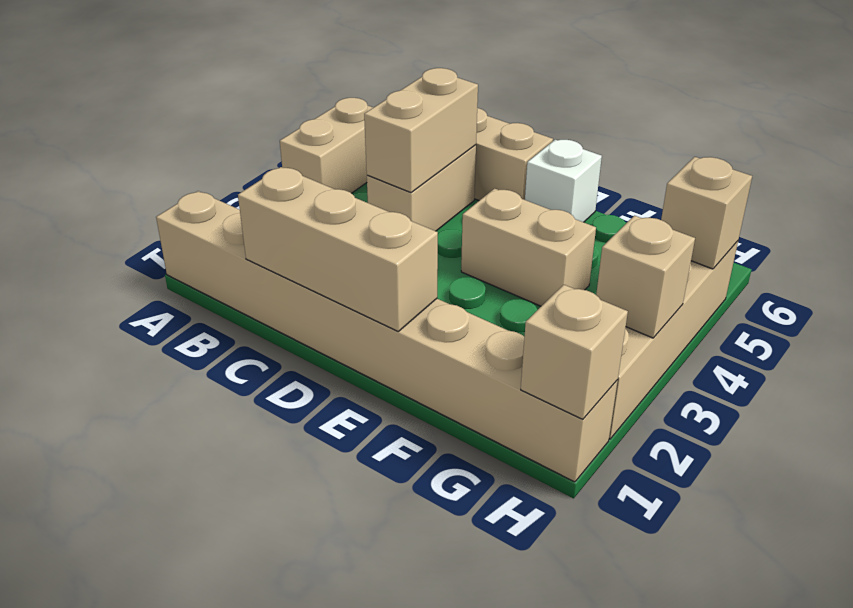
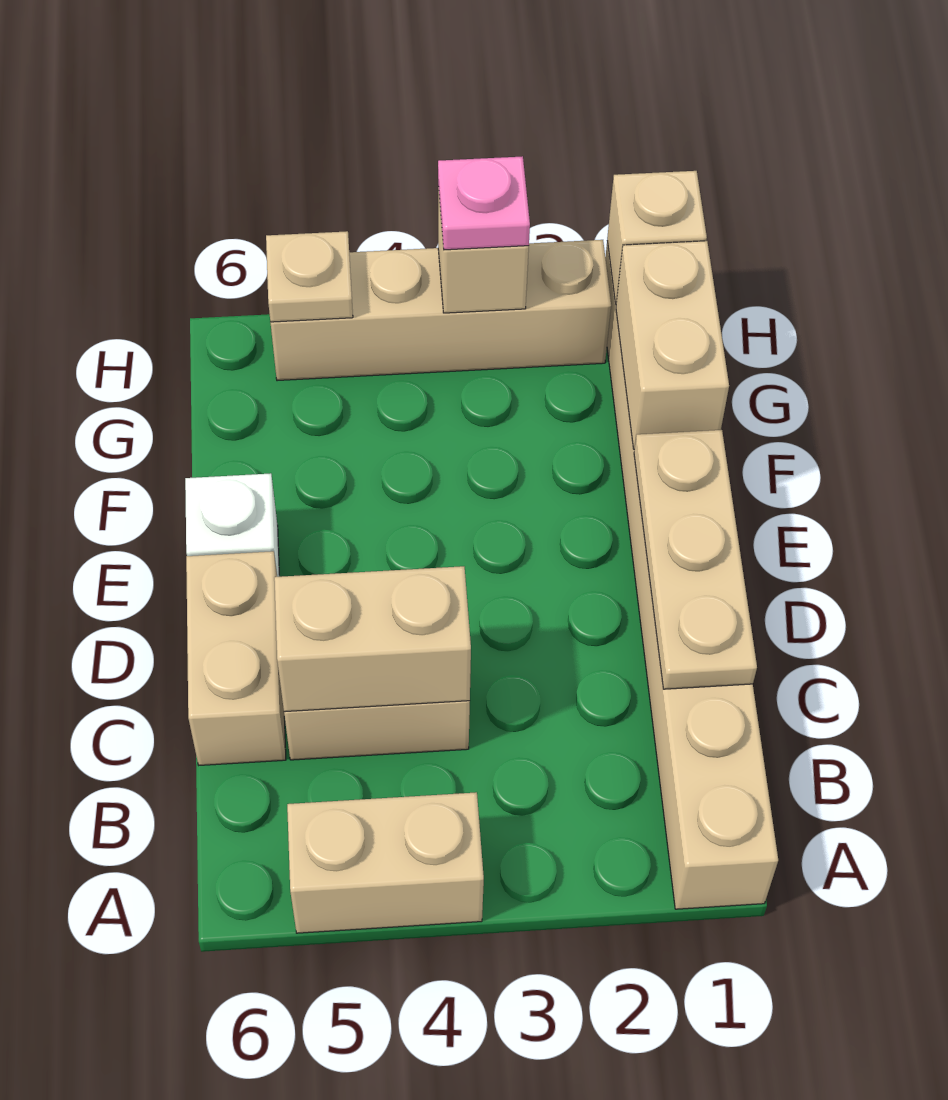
tan 1x3 brick [238,167,438,331] -> tan 1x3 plate [634,430,757,689]
tan 1x2 brick [461,188,596,306] -> tan 1x2 brick moved to [616,241,729,450]
none -> pink 1x1 plate [438,156,530,250]
tan 1x1 brick [661,157,752,269] -> tan 1x1 plate [266,231,353,322]

